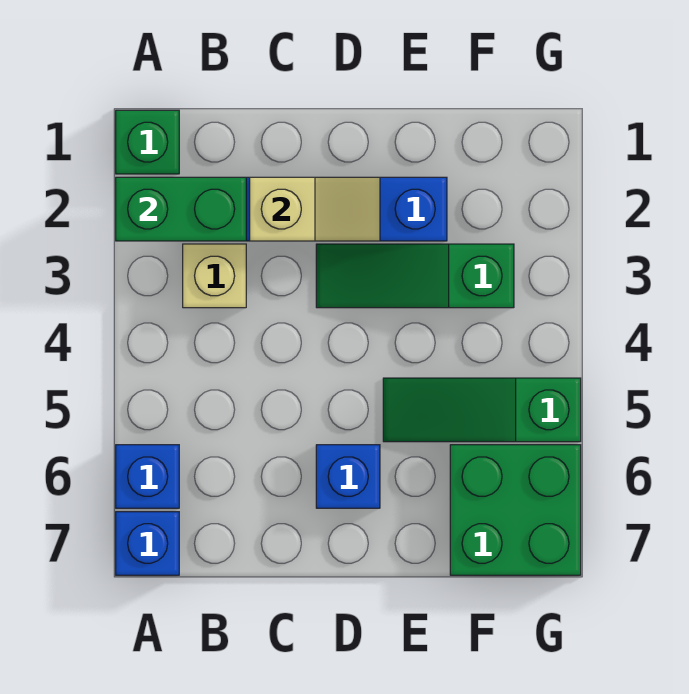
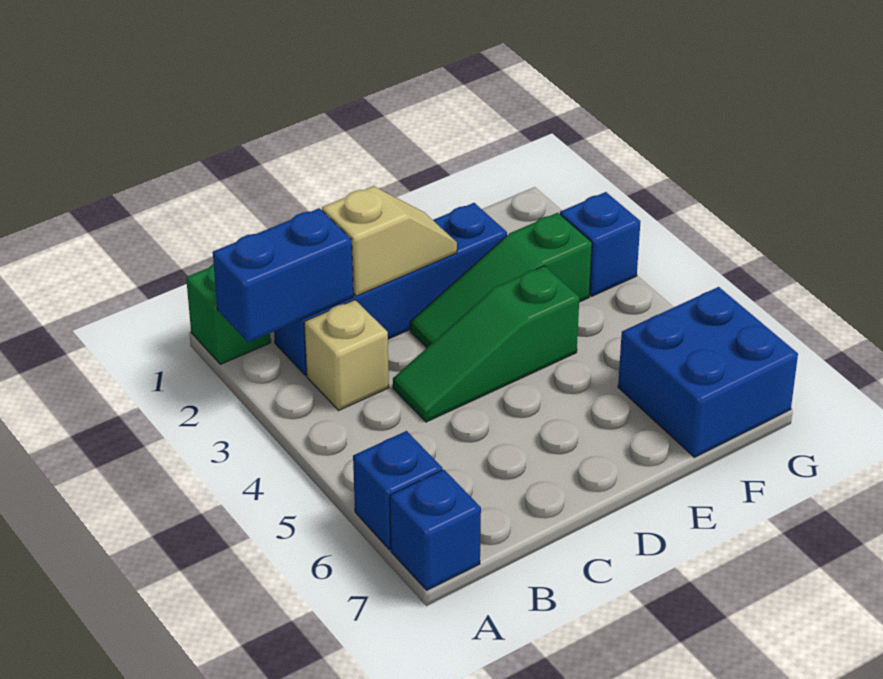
green 1x2 brick [116,177,246,241] -> blue 1x2 brick [213,208,353,342]
blue 1x1 brick [316,445,380,508] -> blue 1x1 brick moved to [560,192,640,296]
green 1x3 slope [383,378,581,442] -> green 1x3 slope moved to [393,266,579,422]
green 2x2 brick [450,445,581,575] -> blue 2x2 brick [618,287,798,457]

